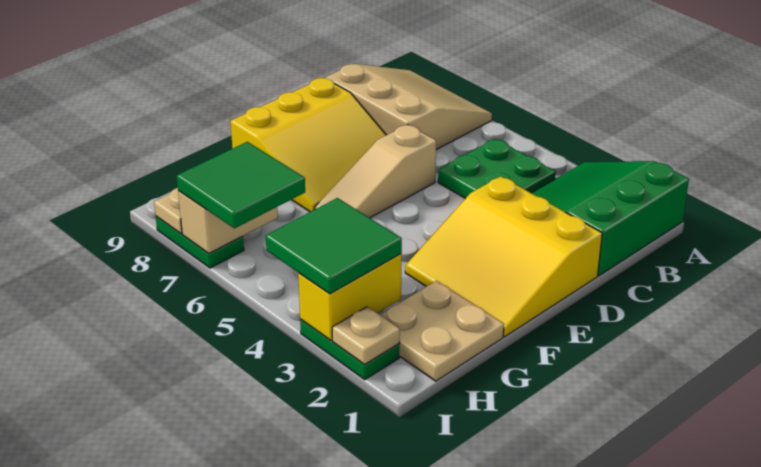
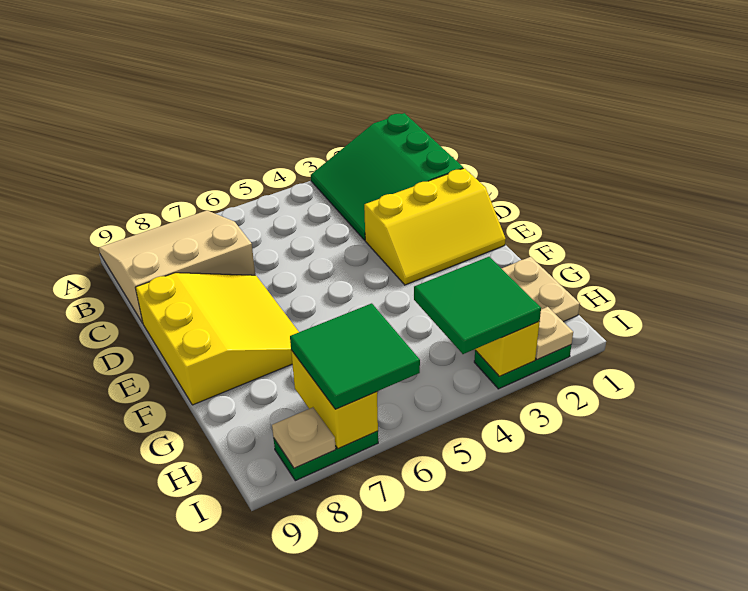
green 2x2 plate [438,139,556,199] -> none
yellow 3x3 slope [405,176,602,337] -> yellow 2x3 slope [364,168,506,285]
tan 1x3 slope [315,125,436,218] -> none
tan 1x2 brick [178,190,278,254] -> yellow 1x2 brick [291,350,378,448]

